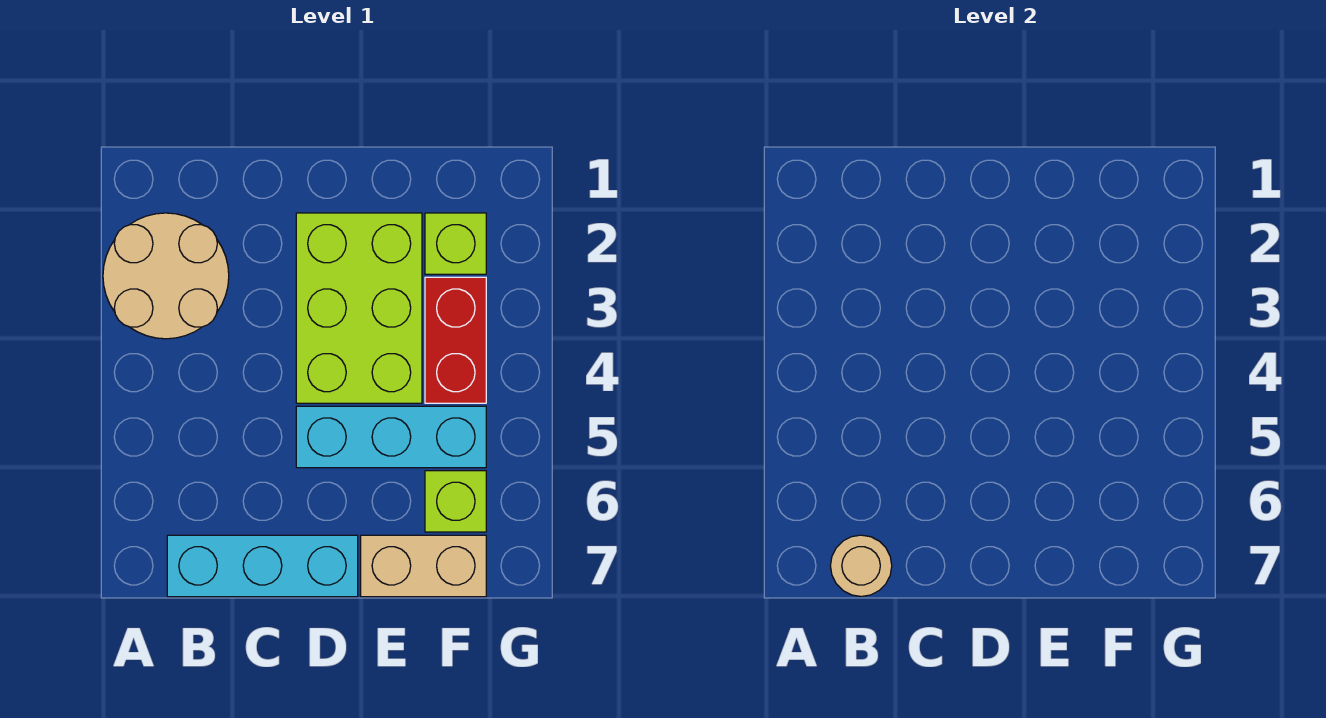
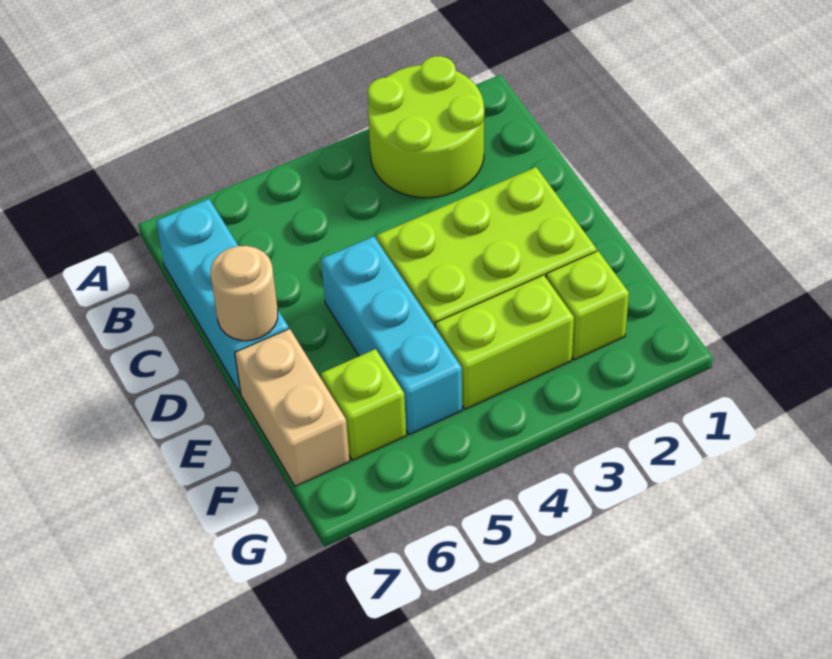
tan 2x2 round brick [103,213,229,339] -> lime 2x2 round brick [368,56,484,198]
tan 1x1 round brick [830,535,892,596] -> tan 1x1 round brick moved to [211,246,278,341]
red 1x2 brick [425,277,486,403] -> lime 1x2 brick [435,275,574,409]

